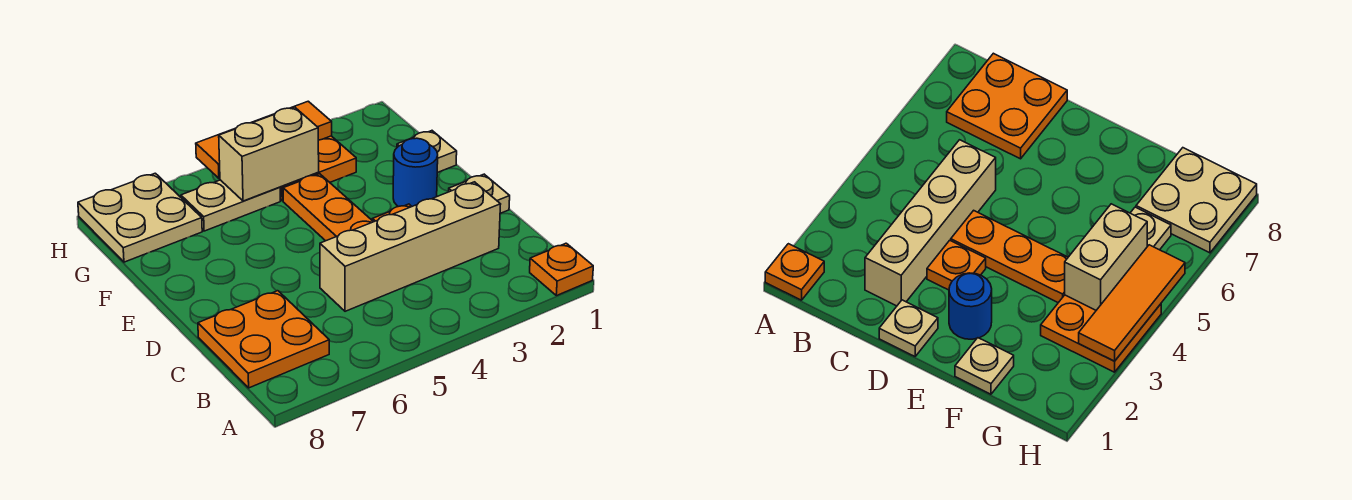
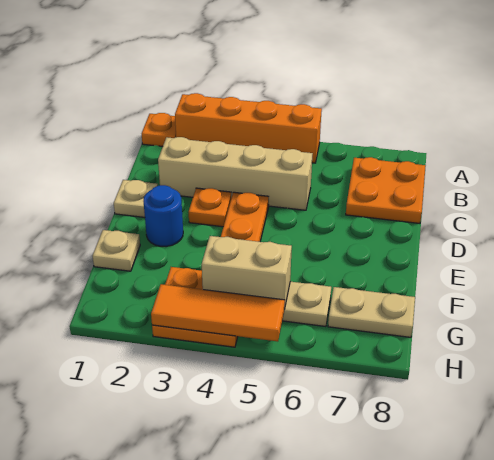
none -> orange 1x4 brick [175,93,322,163]
tan 2x2 plate [78,173,202,262] -> tan 1x2 plate [328,287,415,337]

